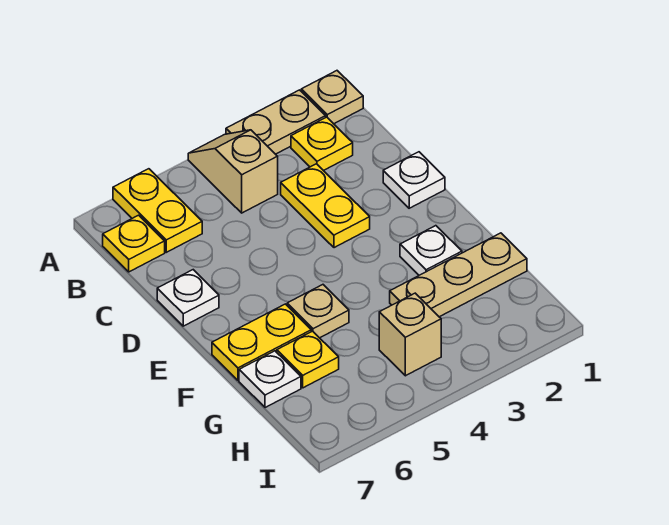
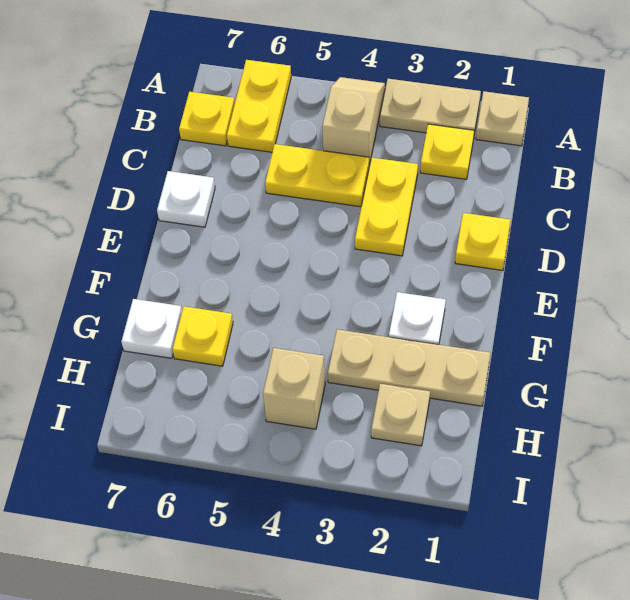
white 1x1 plate [383,152,445,208] -> yellow 1x1 plate [455,213,511,270]
tan 1x1 plate [287,285,349,338] -> tan 1x1 plate moved to [371,384,430,446]
yellow 1x2 plate [212,304,311,380] -> yellow 1x2 plate moved to [265,144,369,207]

